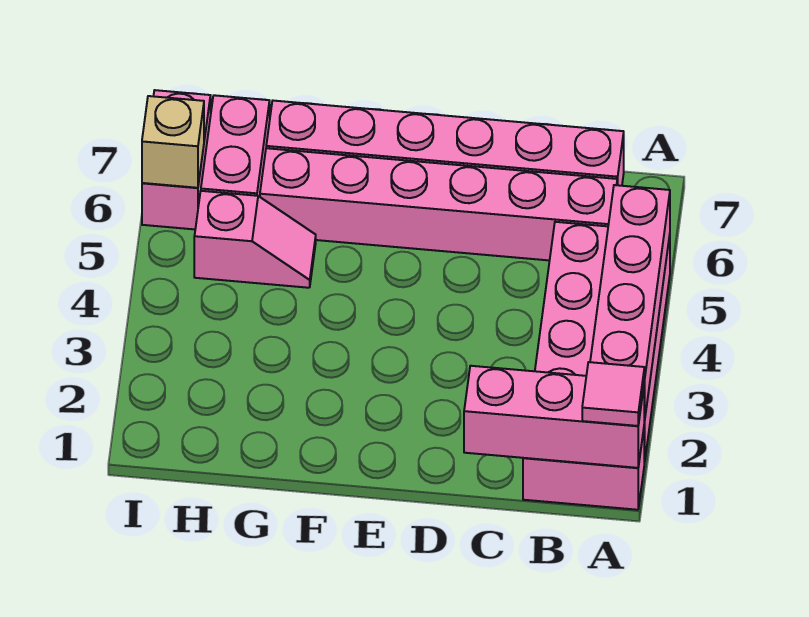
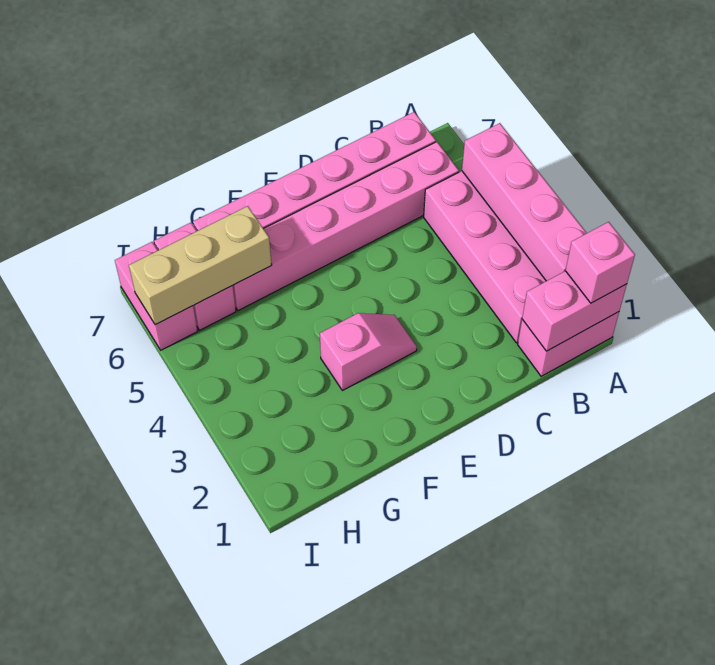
pink 1x3 brick [464,366,644,468] -> pink 1x2 brick [522,271,627,351]
pink 1x1 tile [582,362,644,426] -> pink 1x1 brick [565,222,635,303]
pink 1x2 slope [194,191,316,288] -> pink 1x2 slope moved to [320,313,417,391]
tan 1x1 brick [142,96,204,188] -> tan 1x3 brick [129,206,272,325]

